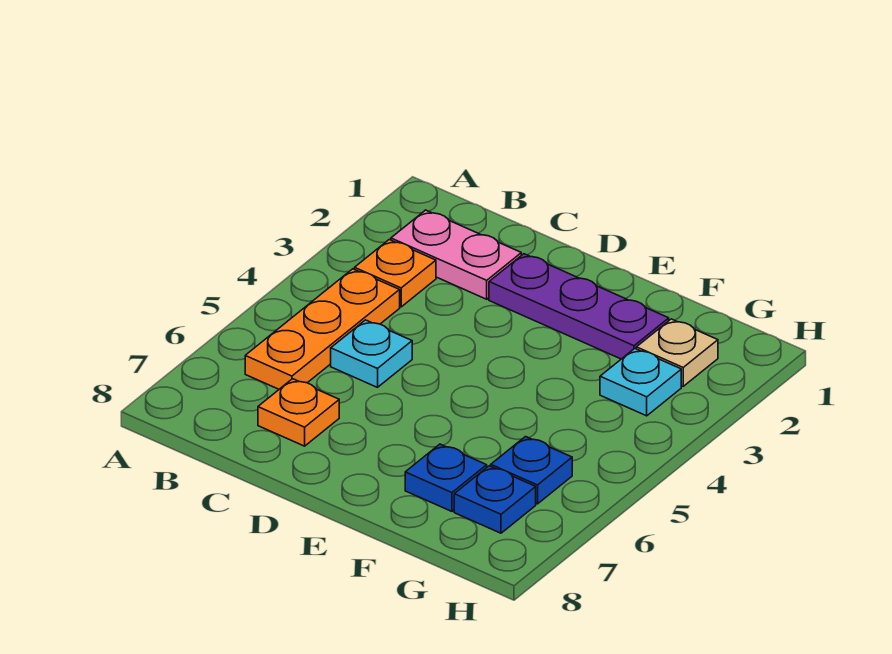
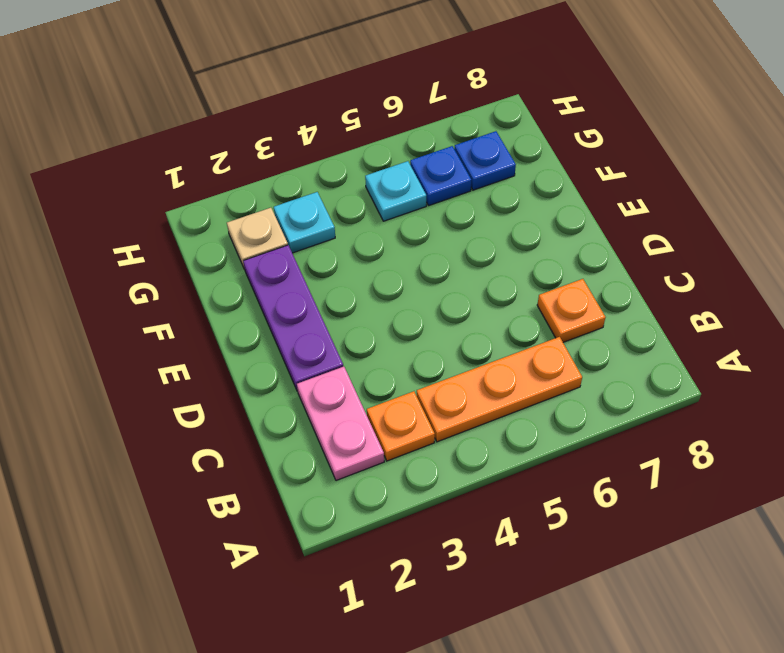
cyan 1x1 plate [331,320,412,387] -> cyan 1x1 plate moved to [365,161,426,221]
blue 1x1 plate [405,444,487,511] -> none

